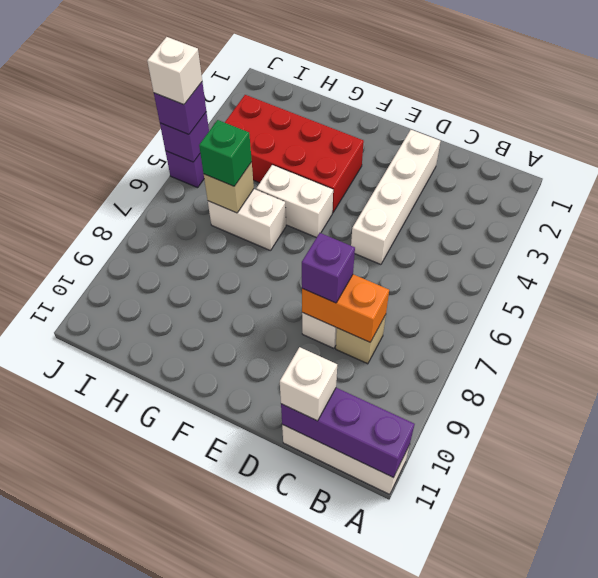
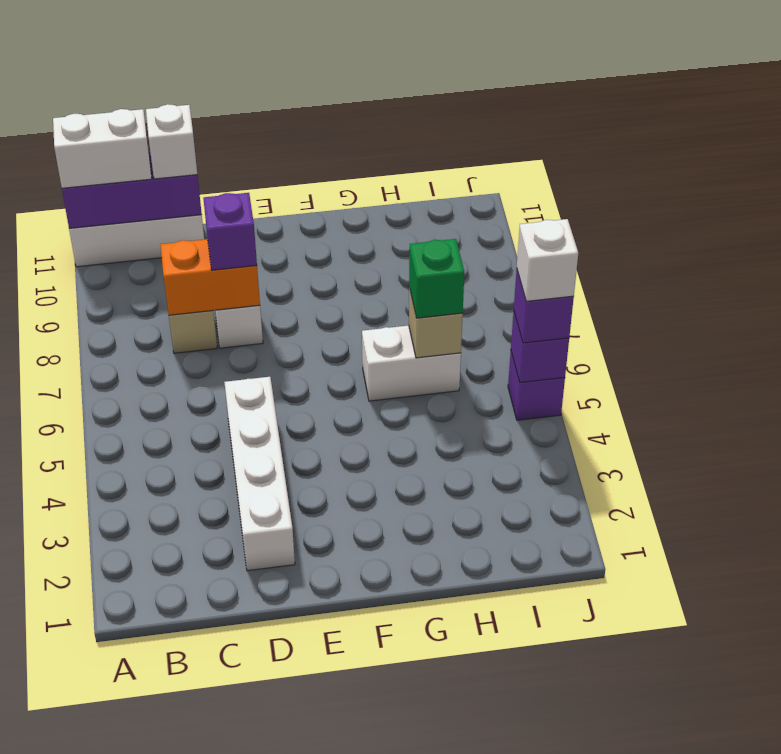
red 2x4 brick [225,95,364,213] -> none
white 1x2 brick [256,165,333,237] -> white 1x2 brick moved to [53,109,152,188]

